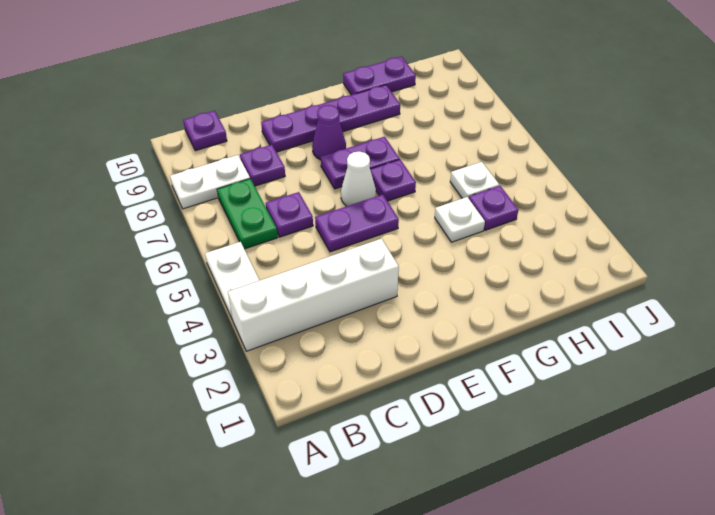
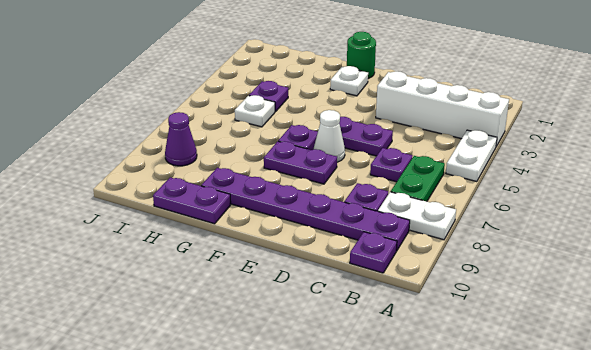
purple 1x4 plate [261,85,400,152] -> purple 1x6 plate [201,168,410,251]
purple 1x1 cone [312,105,346,160] -> purple 1x1 cone moved to [165,112,197,166]
none -> green 1x1 round brick [347,32,376,78]
white 1x1 plate [435,197,485,242] -> white 1x1 plate moved to [330,66,368,96]

